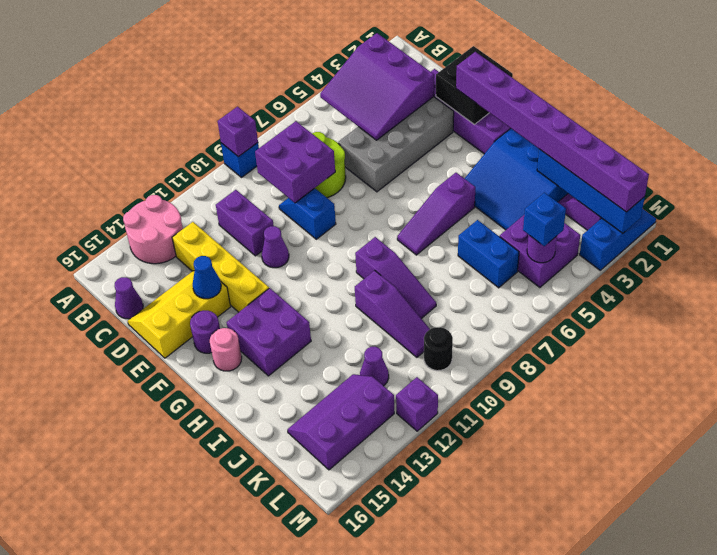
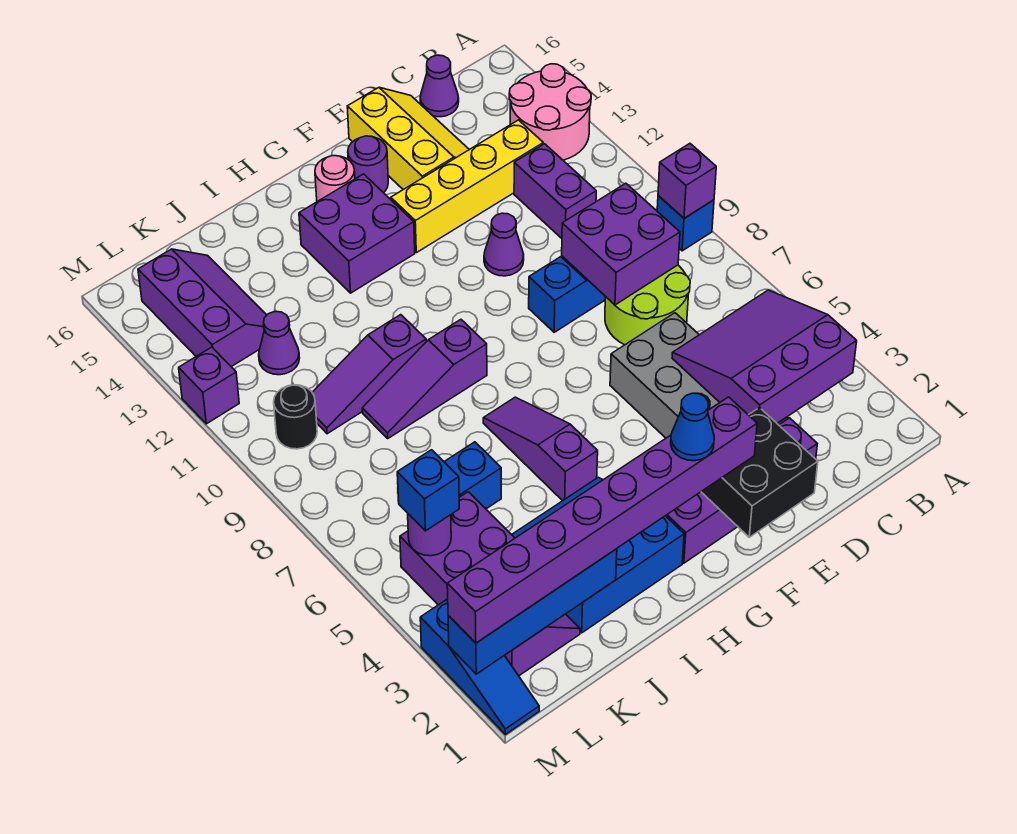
purple 1x2 brick [216,190,274,256] -> purple 1x2 brick turned to [514,144,596,238]
blue 1x1 cone [193,256,221,299] -> blue 1x1 cone moved to [671,393,714,461]

